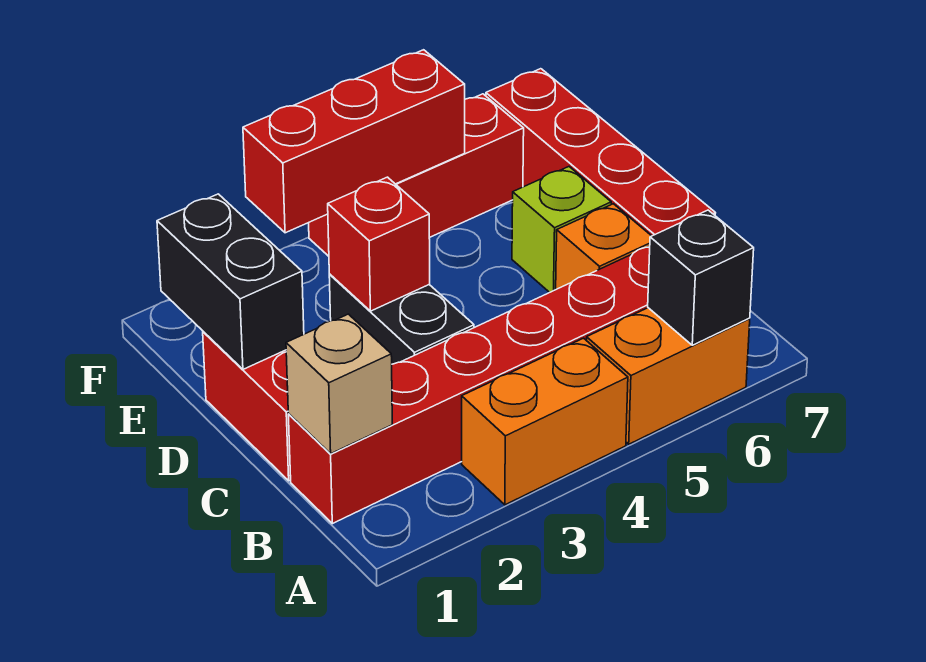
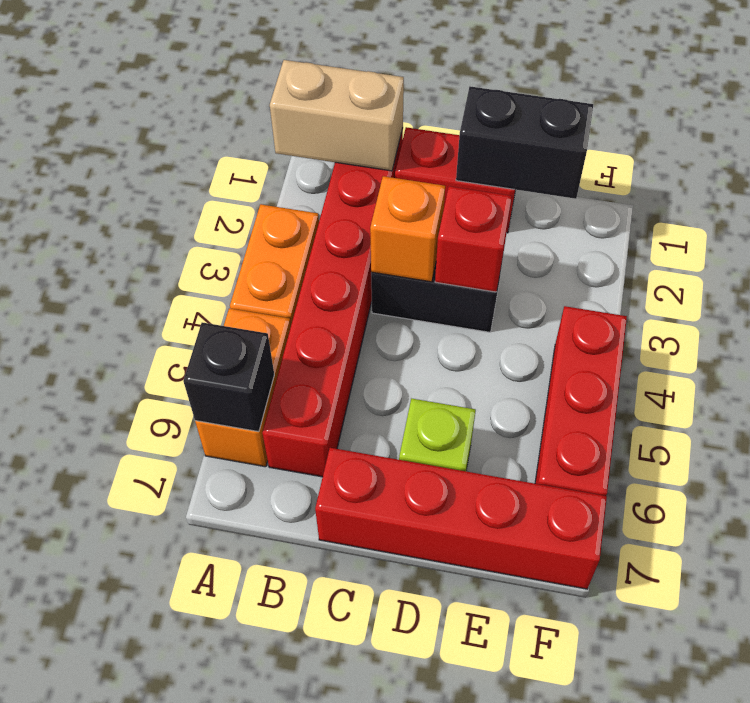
tan 1x1 brick [286,314,392,454] -> tan 1x2 brick [270,60,404,171]
orange 1x1 brick [556,204,651,289] -> orange 1x1 brick moved to [370,176,445,282]
red 1x3 brick [243,50,465,233] -> none

